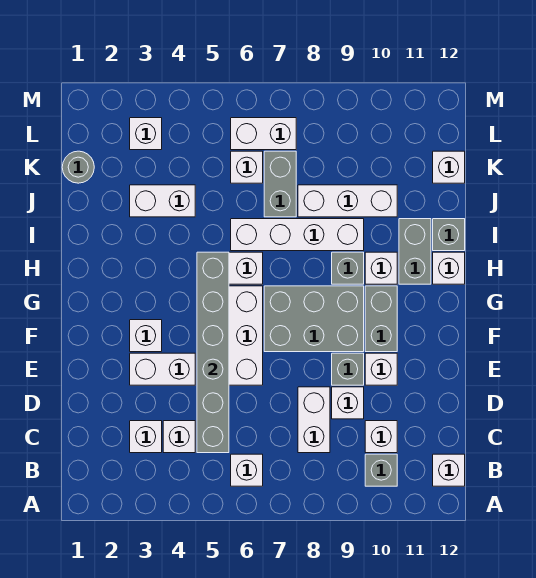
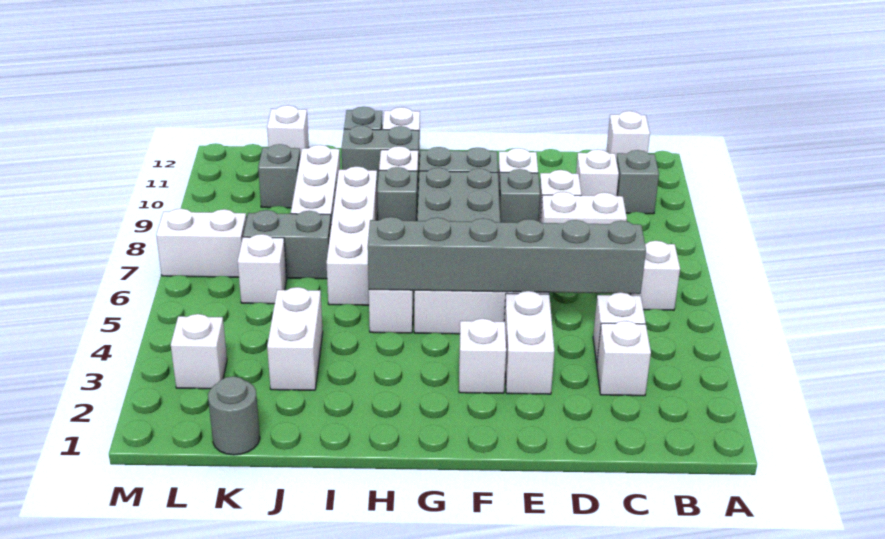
none -> grey 1x1 brick [258,144,300,208]
white 1x2 brick [231,118,296,150] -> white 1x2 brick turned to [156,209,247,277]

